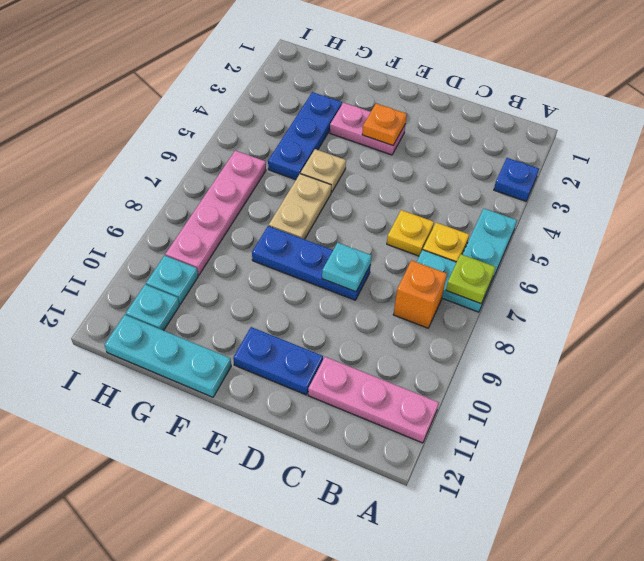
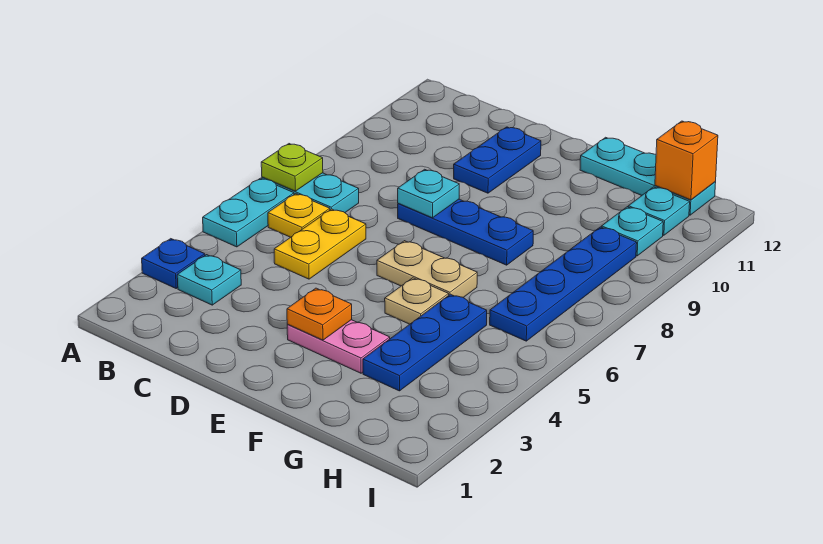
pink 1x3 plate [308,357,439,443] -> none
none -> cyan 1x1 plate [177,255,241,305]
orange 1x1 brick [393,260,447,328] -> orange 1x1 brick moved to [655,121,718,200]
yellow 1x1 plate [387,210,434,256] -> yellow 1x2 plate [274,209,366,279]
blue 1x2 plate [233,327,323,395] -> blue 1x2 plate turned to [454,127,541,193]
tan 1x2 plate [269,174,331,239] -> tan 1x2 plate turned to [377,241,477,298]
pink 1x4 plate [165,150,266,275] -> blue 1x4 plate [490,227,637,341]

